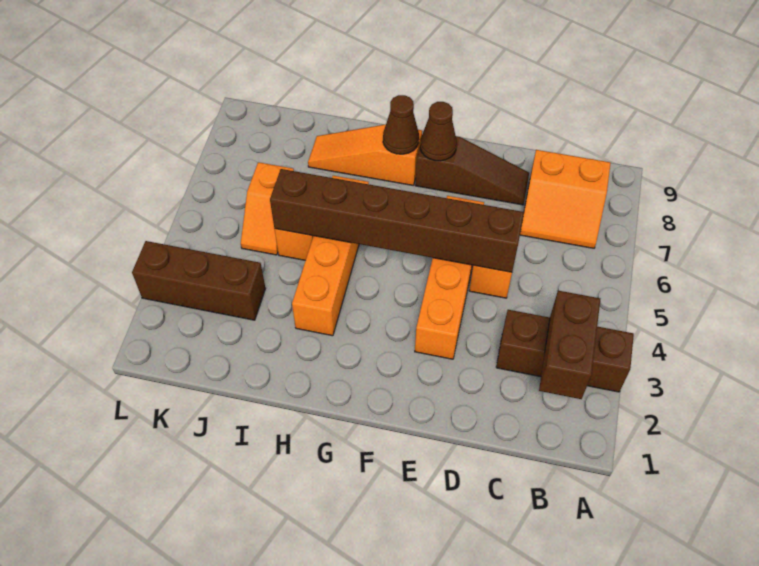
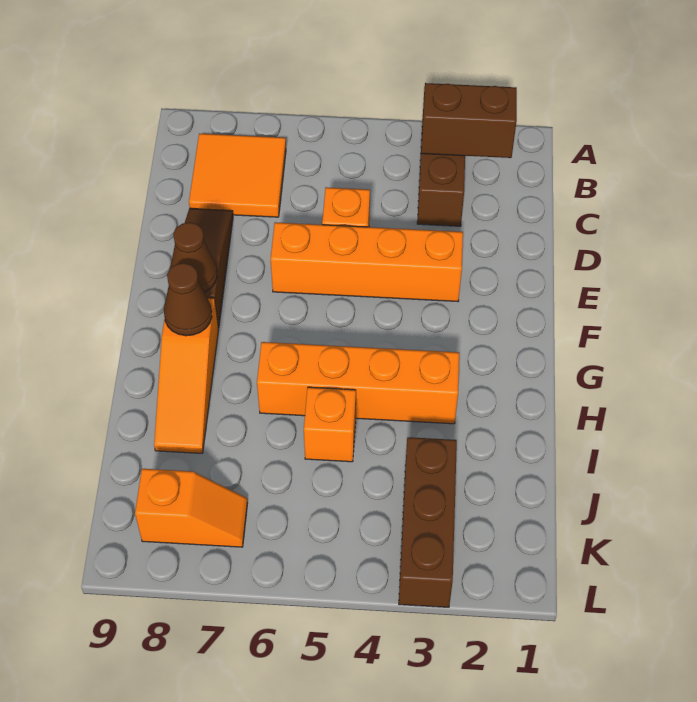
orange 2x2 slope [520,150,611,248] -> orange 2x2 tile [189,134,286,217]
brown 1x6 brick [270,169,524,272] -> none
orange 1x2 slope [241,162,294,255] -> orange 1x2 slope moved to [135,469,247,547]

